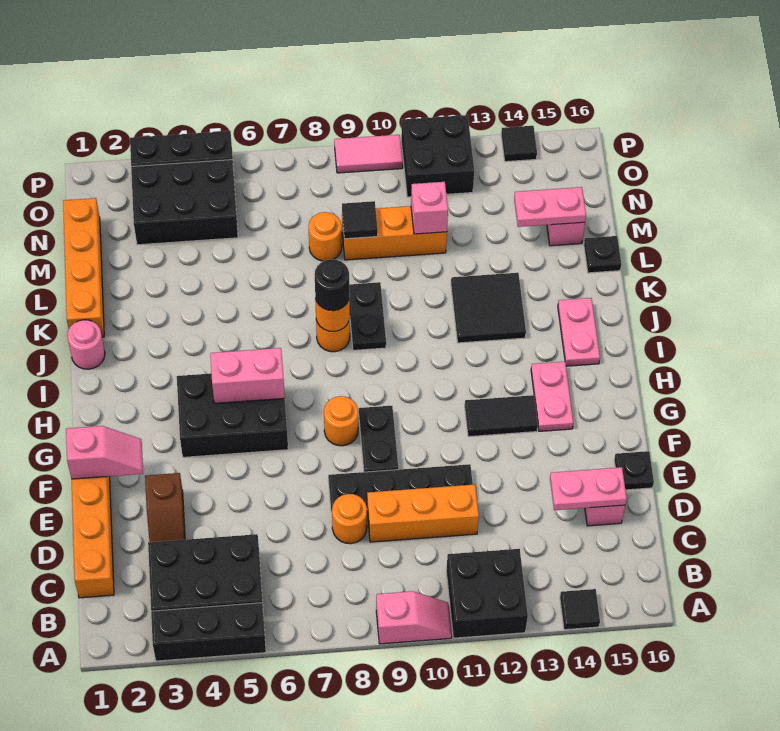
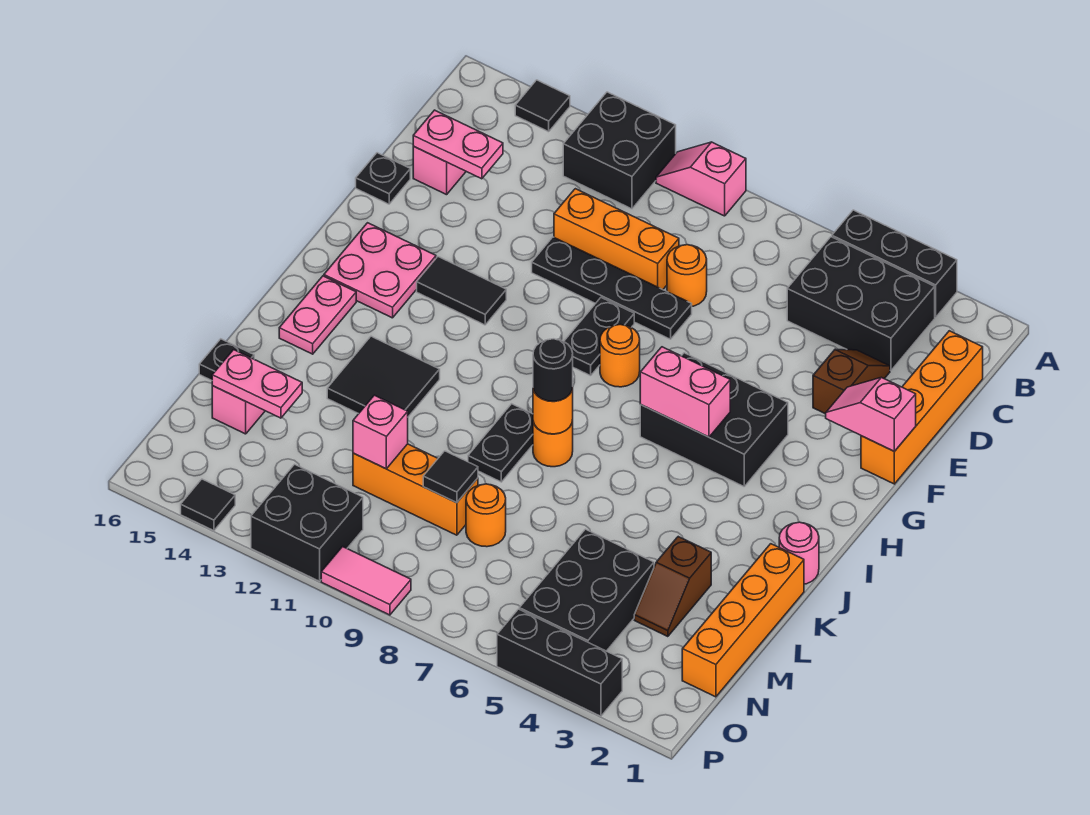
pink 1x2 plate [531,362,573,431] -> pink 2x2 plate [324,223,436,318]
none -> brown 1x2 slope [634,537,711,637]
black 2x3 brick [131,160,238,245] -> black 2x3 brick turned to [519,529,654,651]

